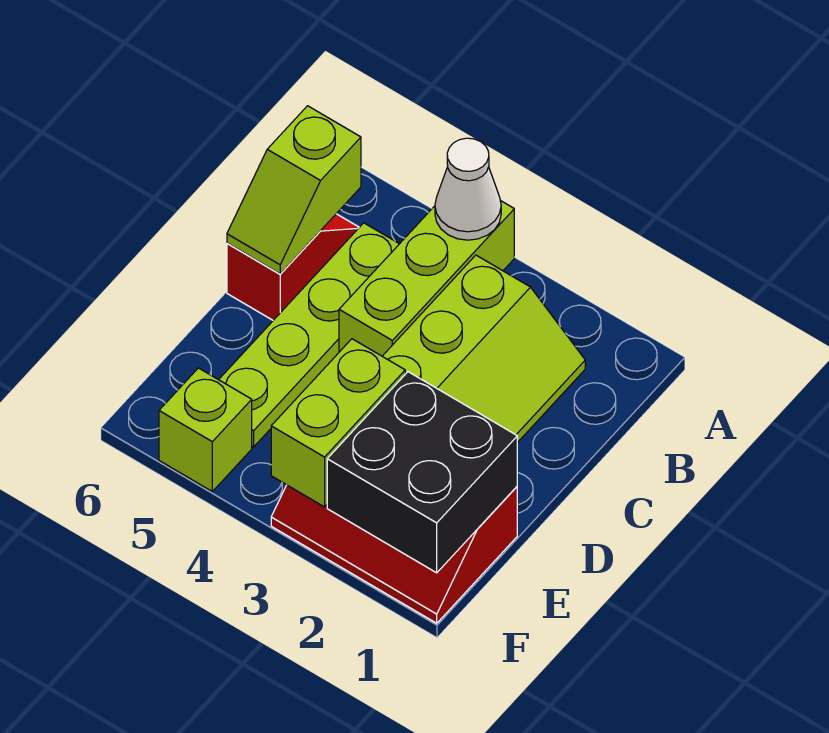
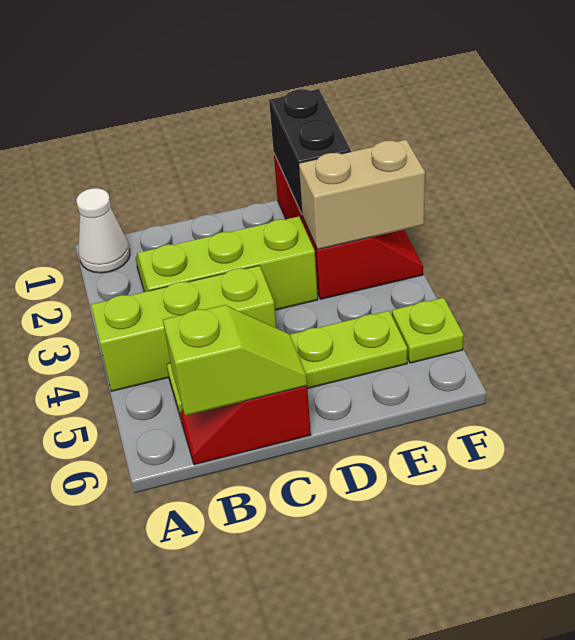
white 1x1 cone [435,138,501,240] -> white 1x1 cone moved to [76,188,130,273]
black 2x2 brick [327,372,517,573] -> black 1x2 brick [269,89,351,214]
lime 1x2 brick [271,339,405,507] -> tan 1x2 brick [299,140,425,249]
lime 1x1 brick [159,368,252,491] -> lime 1x1 plate [392,298,463,363]

